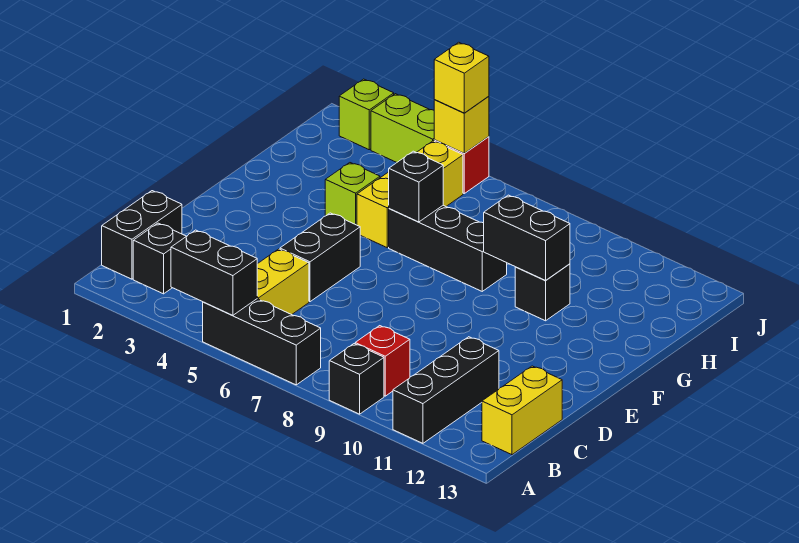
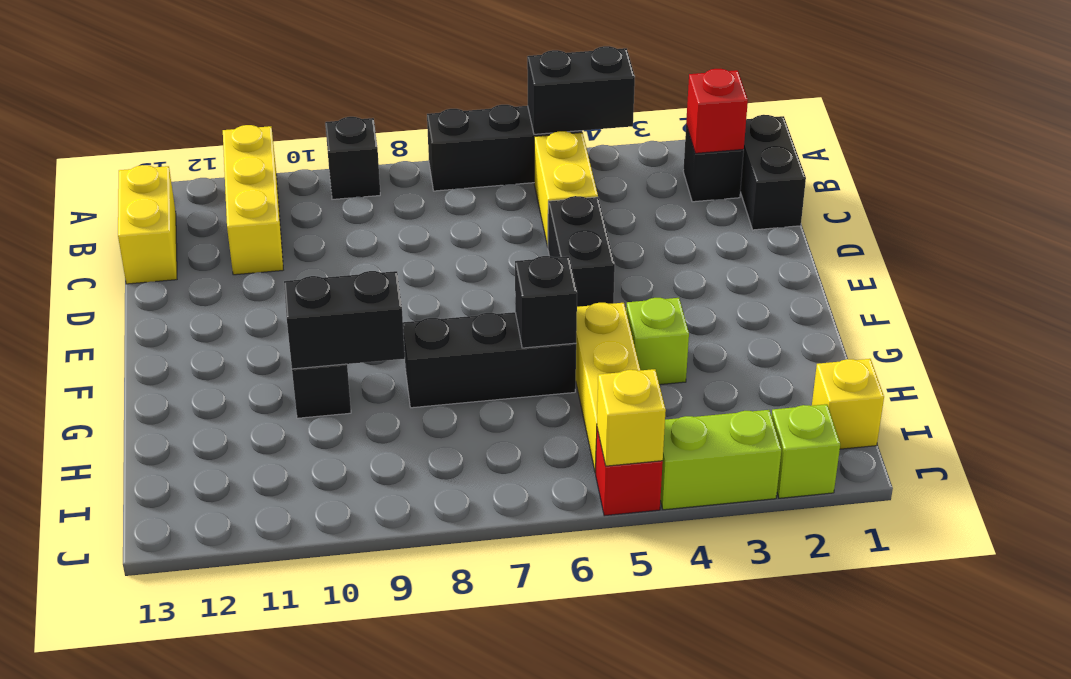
black 1x3 brick [393,337,499,443] -> yellow 1x3 brick [223,125,283,275]
red 1x1 brick [355,326,410,396] -> red 1x1 brick moved to [686,69,748,153]
yellow 1x1 brick [434,42,489,113] -> yellow 1x1 brick moved to [812,359,884,449]

